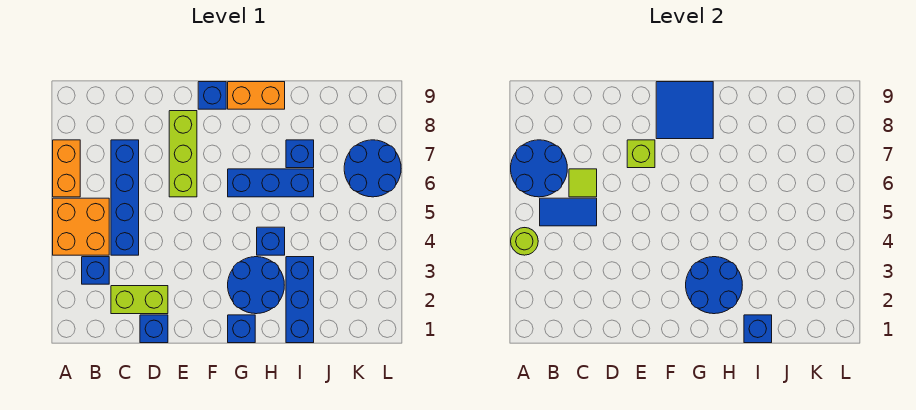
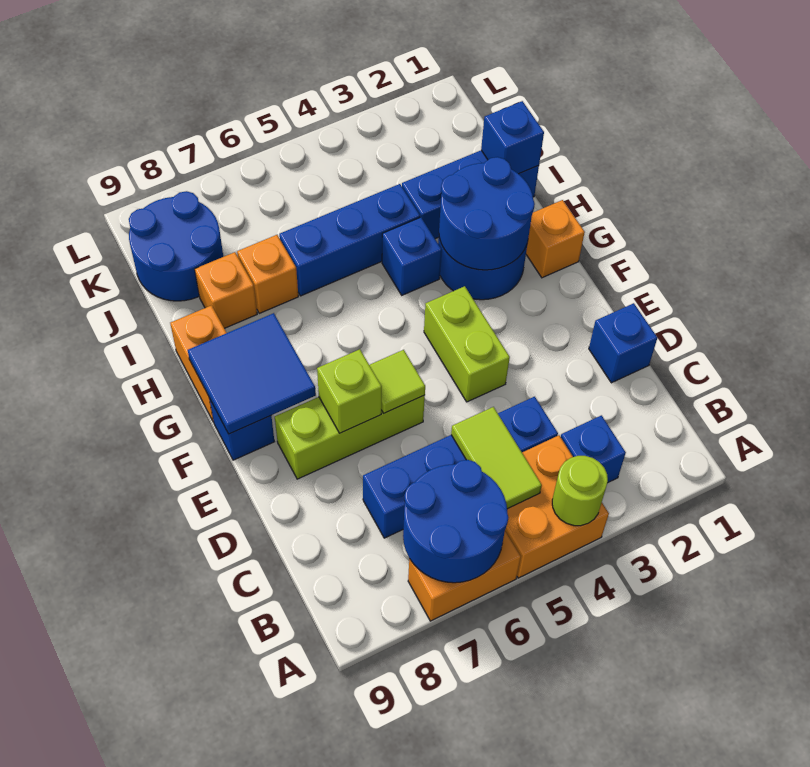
blue 1x2 tile [540,198,597,226] -> lime 1x2 tile [451,407,542,509]
lime 1x2 brick [111,286,168,314] -> lime 1x2 brick moved to [424,286,510,402]
lime 1x1 tile [569,169,597,197] -> lime 1x1 tile moved to [370,350,425,413]
blue 1x1 brick [228,315,255,343] -> orange 1x1 brick [526,200,585,278]
blue 1x3 brick [228,169,314,197] -> blue 1x3 brick turned to [279,184,420,296]
blue 1x1 brick [286,140,314,168] -> orange 1x1 brick [237,235,298,313]
none -> orange 1x1 brick [195,252,257,328]
blue 2x2 round brick [344,140,401,197] -> blue 2x2 round brick moved to [129,191,223,301]

